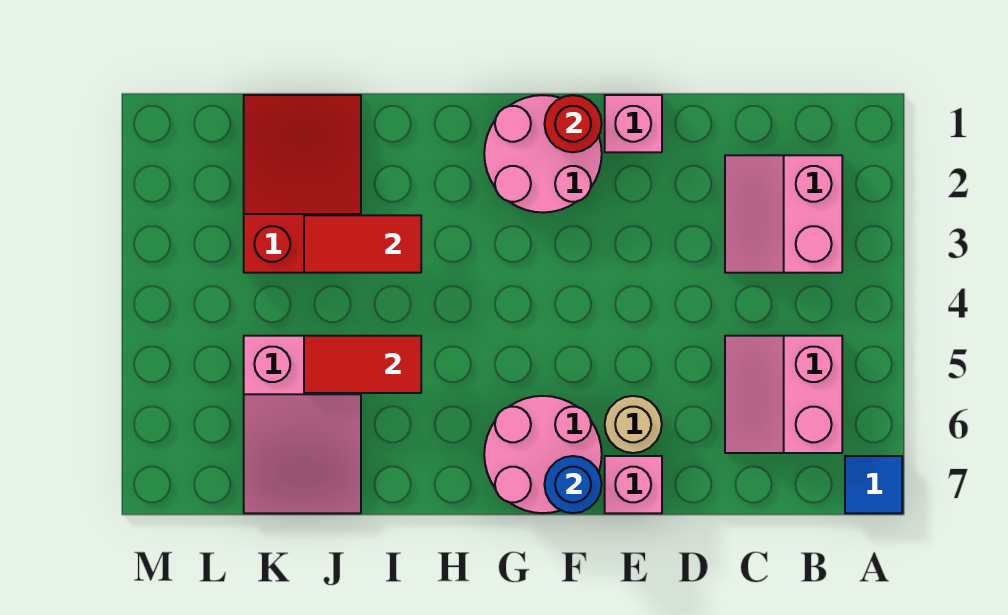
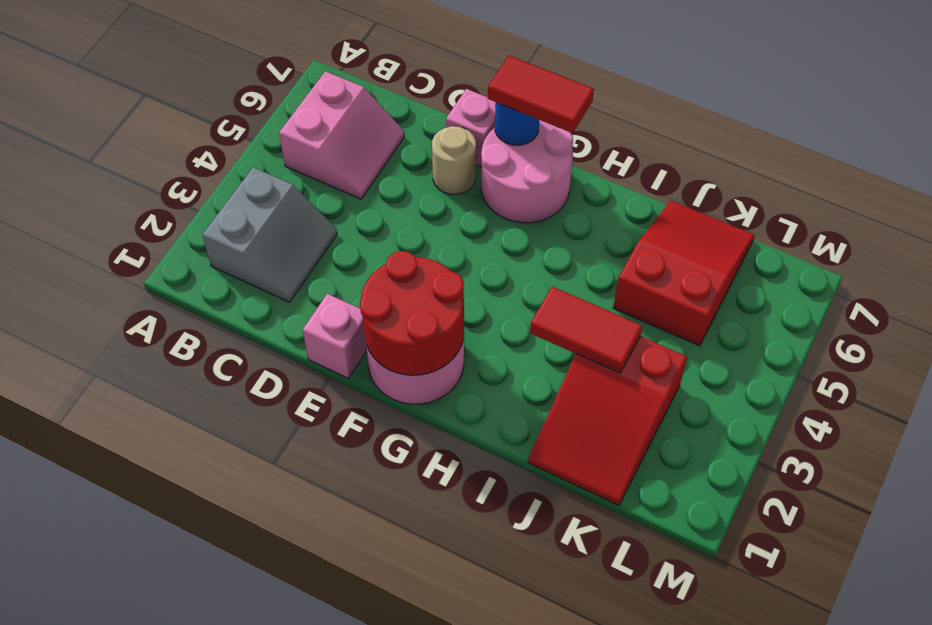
blue 1x1 tile [845,456,902,513] -> none
pink 2x2 slope [725,155,842,273] -> grey 2x2 slope [203,167,337,302]
red 1x1 round brick [544,95,602,152] -> red 2x2 round brick [360,251,464,375]
red 1x2 tile [304,336,421,393] -> red 1x2 tile moved to [488,56,594,133]
pink 2x3 slope [244,336,361,513] -> red 2x3 slope [613,201,755,346]

